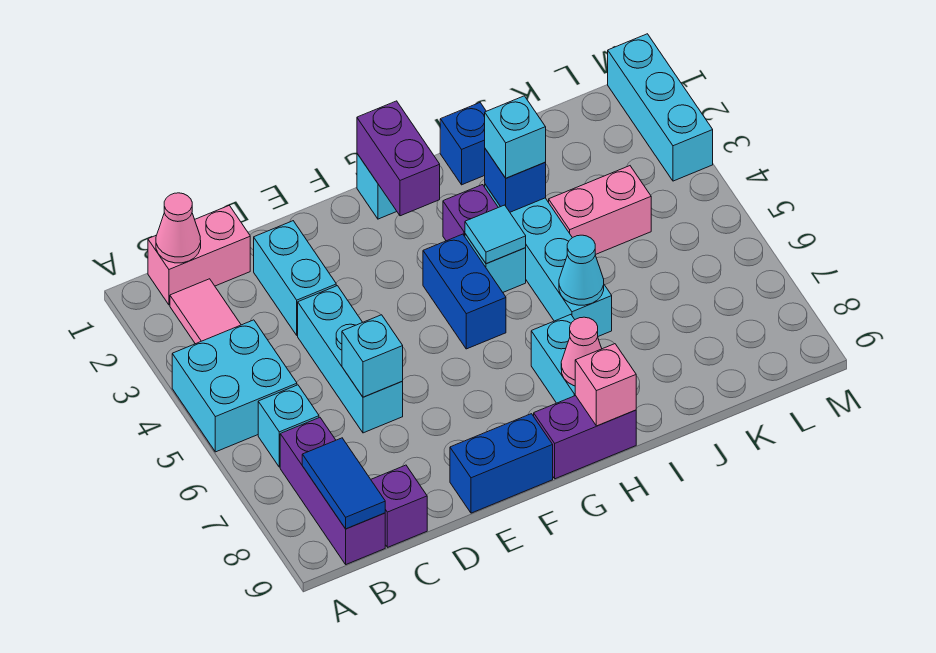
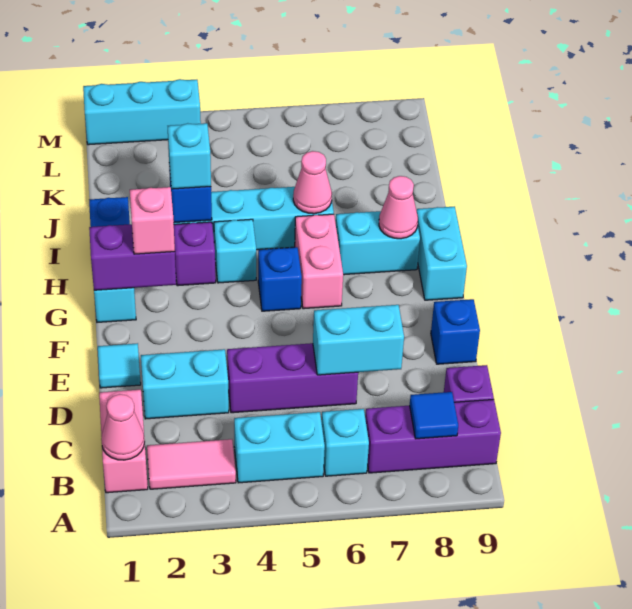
cyan 2x2 brick [172,320,297,452] -> cyan 1x2 brick [234,412,325,483]
blue 1x2 tile [302,438,385,529] -> blue 1x1 tile [410,392,458,439]
cyan 1x3 brick [298,286,403,433] -> purple 1x3 brick [227,343,358,413]
cyan 1x1 brick [342,315,403,397] -> cyan 1x2 brick [313,305,404,375]
blue 1x2 brick [450,414,553,513] -> blue 1x1 brick [431,299,480,364]
blue 1x2 brick [423,234,506,349] -> blue 1x1 brick [258,247,302,311]
purple 1x2 brick [534,396,636,479] -> cyan 1x2 brick [416,206,467,300]
cyan 1x1 tile [465,205,526,264] -> cyan 1x1 tile moved to [98,343,141,388]
pink 1x1 brick [575,344,636,426] -> pink 1x1 brick moved to [130,187,175,254]
cyan 1x1 cone [559,235,604,305] -> pink 1x1 cone [293,151,332,214]
pink 1x2 brick [549,166,651,255] -> pink 1x2 brick moved to [295,214,343,309]

